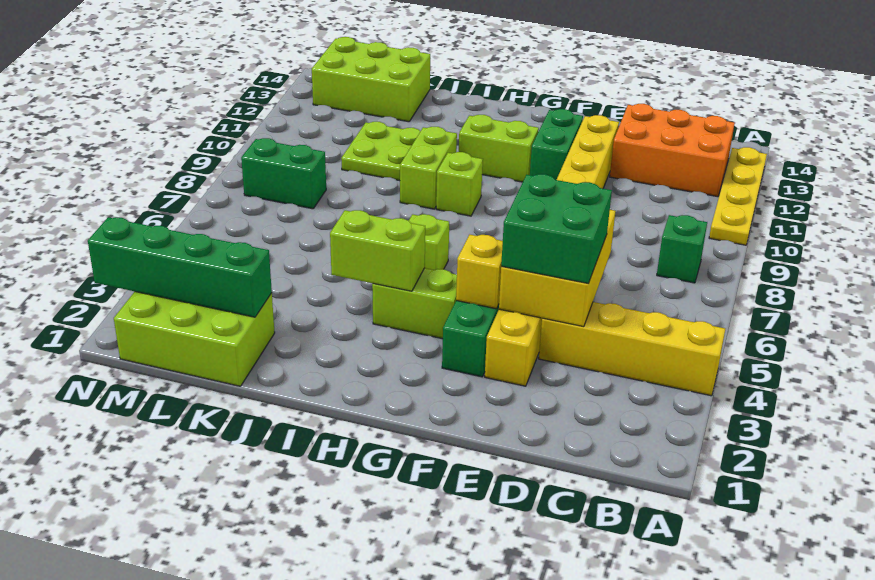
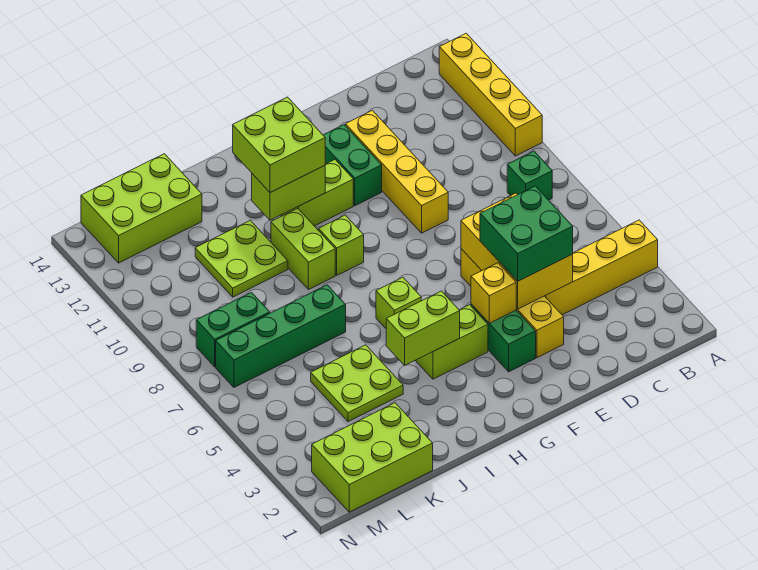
yellow 1x4 plate [709,147,767,245] -> yellow 1x4 brick [439,33,542,156]
orange 2x3 brick [610,104,735,197] -> none
none -> lime 1x2 brick [252,166,325,220]
none -> lime 2x2 brick [233,97,325,193]
none -> lime 2x2 plate [311,345,403,422]
green 1x4 brick [88,217,272,317] -> green 1x4 brick moved to [216,285,346,387]

